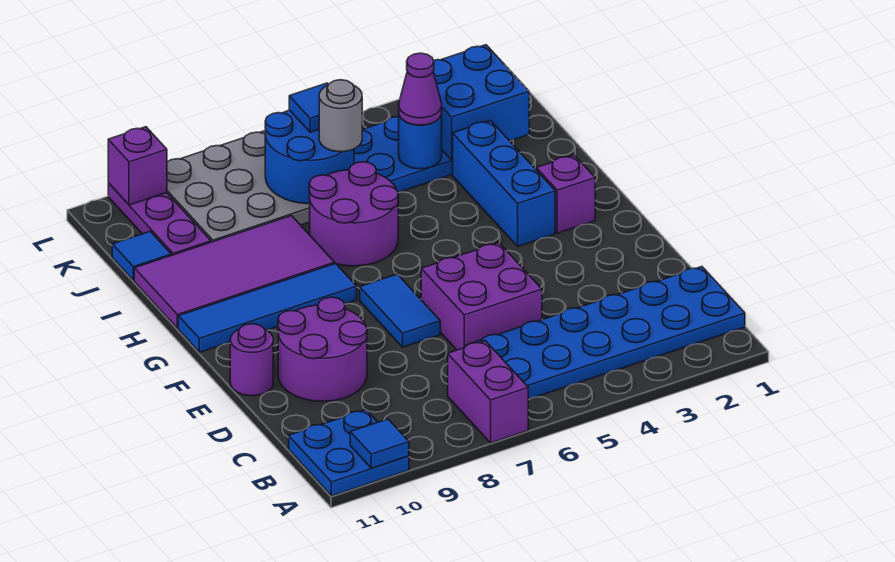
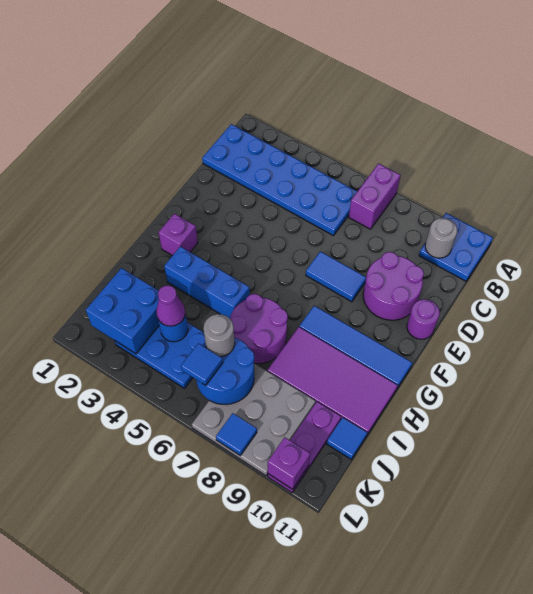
blue 1x1 tile [350,419,409,468] -> blue 1x1 tile moved to [216,413,257,456]
none -> grey 1x1 round brick [425,218,457,258]
purple 2x2 brick [421,243,542,350] -> none
blue 1x2 tile [360,274,440,347] -> blue 1x2 tile turned to [306,251,366,302]
blue 1x3 brick [453,120,555,246] -> blue 1x3 brick turned to [164,246,250,318]

